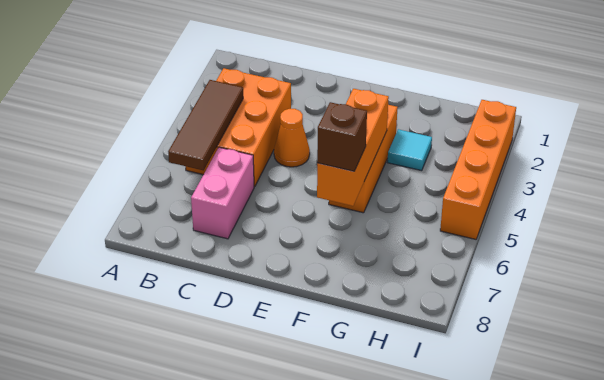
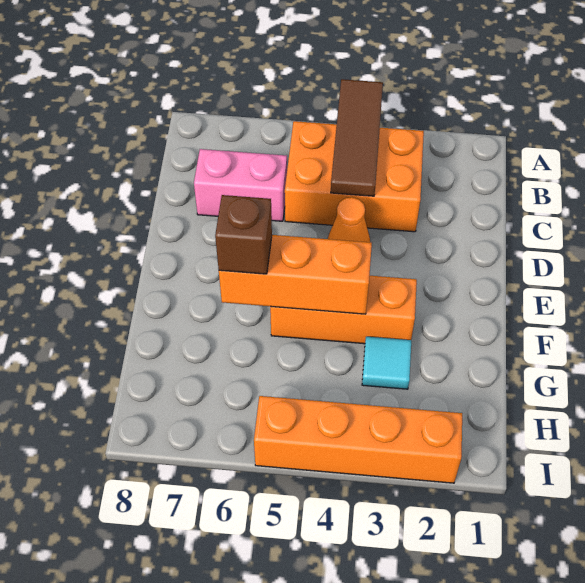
brown 1x3 tile [168,80,243,170] -> brown 1x3 tile turned to [331,79,383,196]

